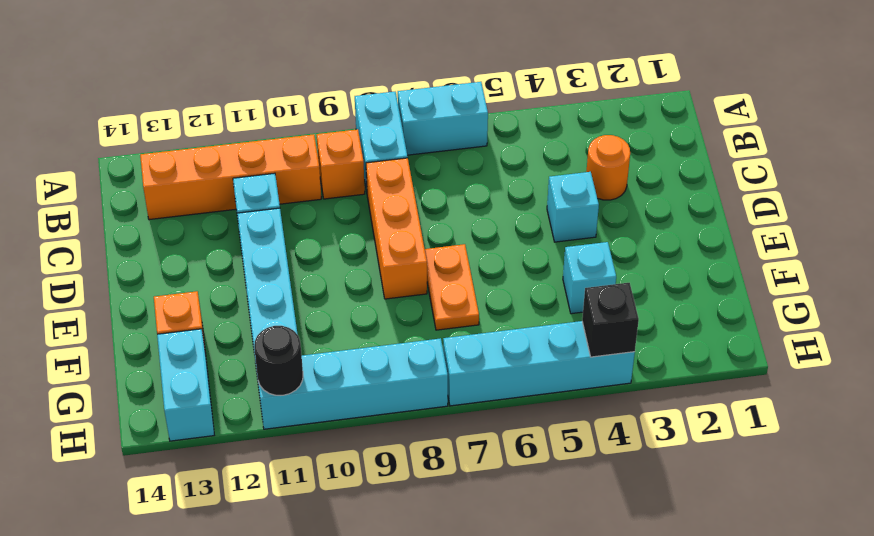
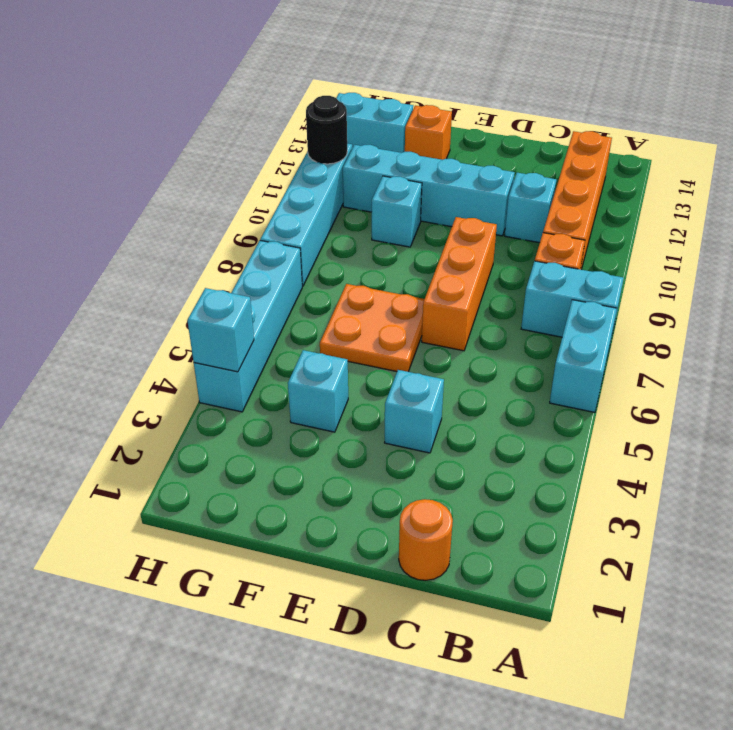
orange 1x1 round brick [586,135,630,200] -> orange 1x1 round brick moved to [399,499,453,580]
orange 1x3 brick [366,158,427,299] -> orange 1x3 brick turned to [422,217,497,351]
orange 1x2 plate [425,244,479,330] -> orange 2x2 plate [320,284,424,372]
none -> cyan 1x1 brick [372,176,422,247]
black 1x1 brick [582,283,639,357] -> cyan 1x1 brick [187,288,254,372]

